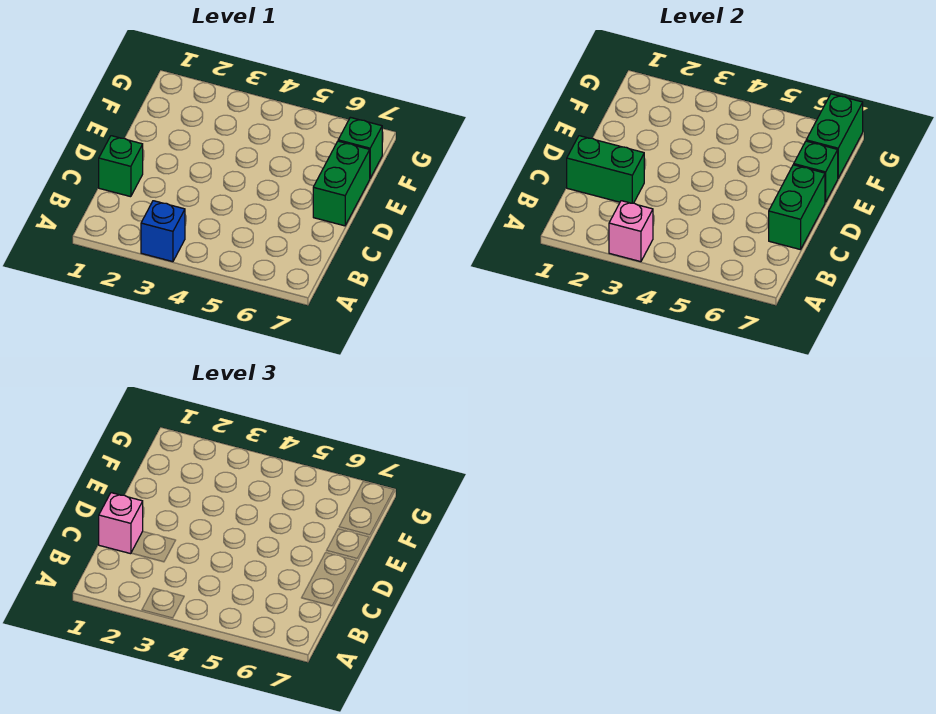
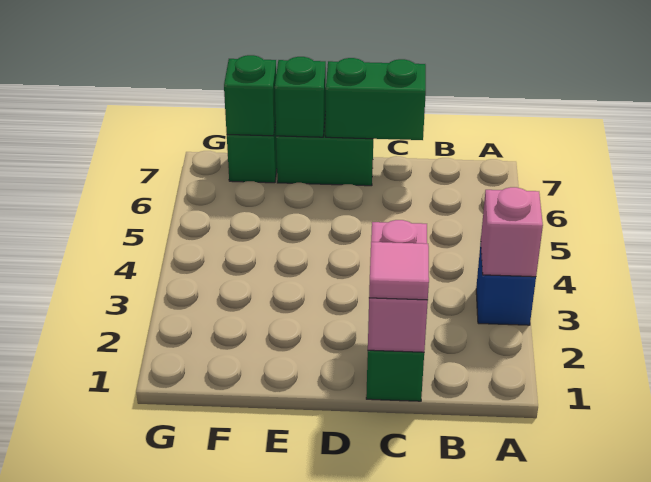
green 1x2 brick [567,136,644,203] -> pink 1x2 brick [368,220,428,352]
pink 1x1 brick [99,493,143,554] -> pink 1x1 tile [369,242,429,300]
green 1x2 brick [806,94,863,178] -> green 1x1 brick [224,55,276,136]

